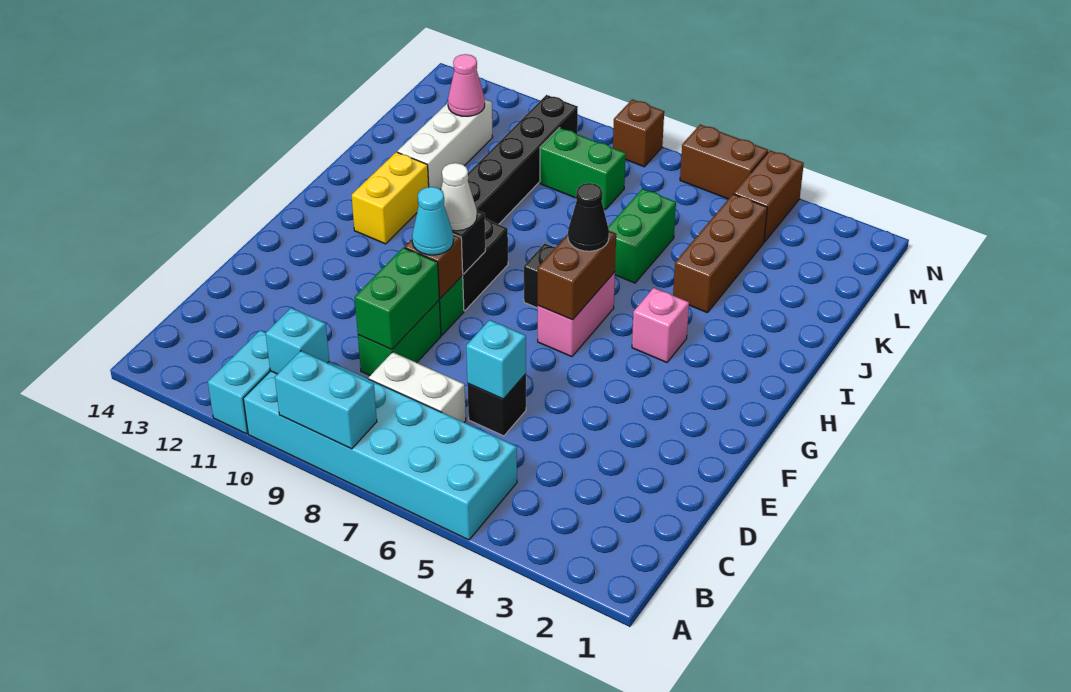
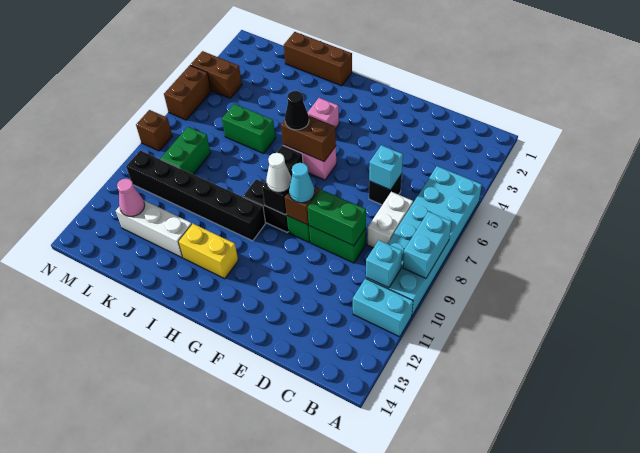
brown 1x3 brick [673,194,767,313] -> brown 1x3 brick moved to [284,32,352,86]

